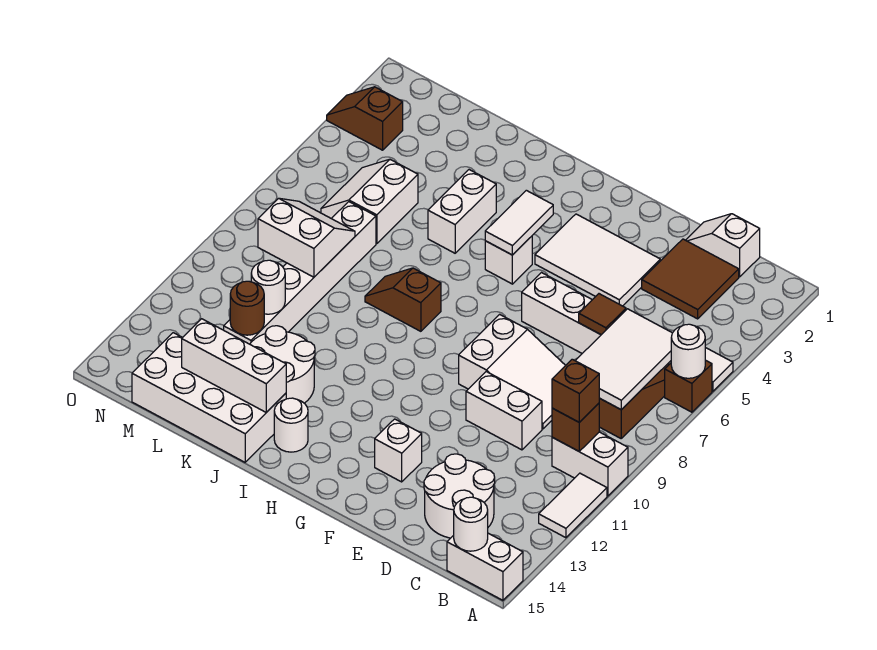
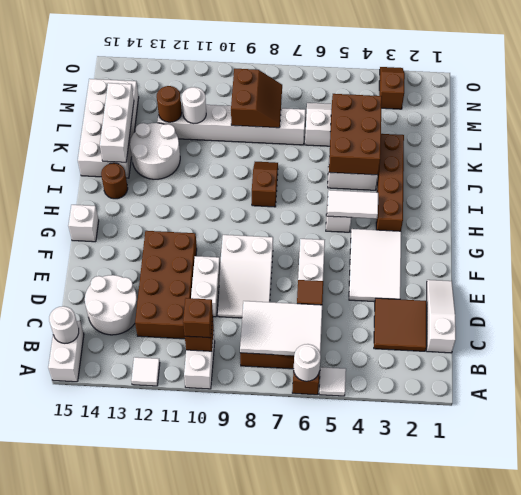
white 1x2 tile [539,473,607,538] -> white 1x1 tile [131,357,160,386]
white 1x2 slope [686,214,760,277] -> white 1x3 slope [427,280,456,353]
none -> brown 2x4 brick [135,231,197,339]
white 1x1 brick [375,419,422,482] -> white 1x1 brick moved to [68,205,99,242]
none -> brown 1x4 brick [376,134,404,231]
white 1x1 round brick [274,398,308,452] -> brown 1x1 round brick [101,163,128,199]
none -> brown 2x3 brick [329,94,382,175]
white 2x2 slope [258,198,355,277] -> brown 2x2 slope [231,69,282,128]

